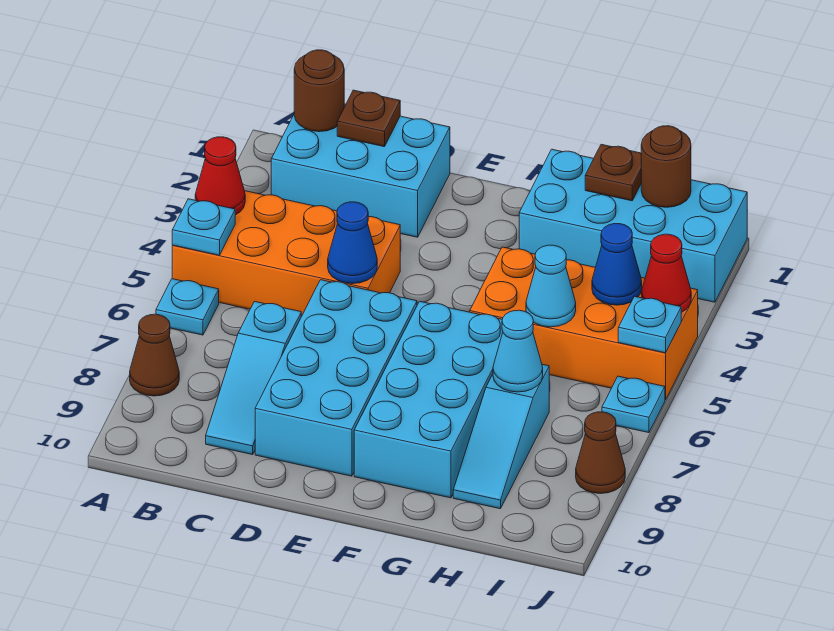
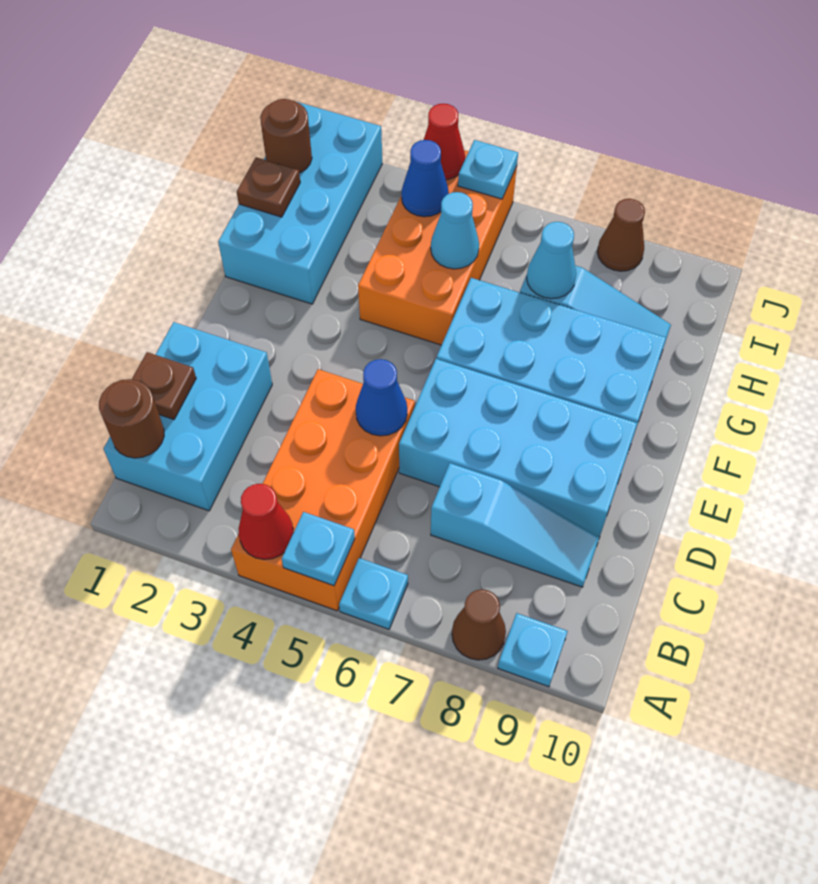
cyan 1x1 plate [602,376,665,433] -> cyan 1x1 plate moved to [498,613,568,687]

